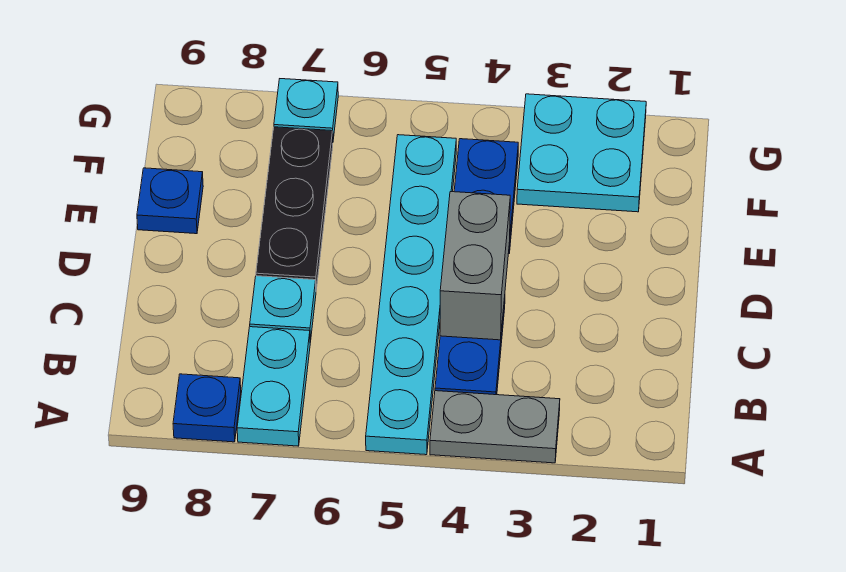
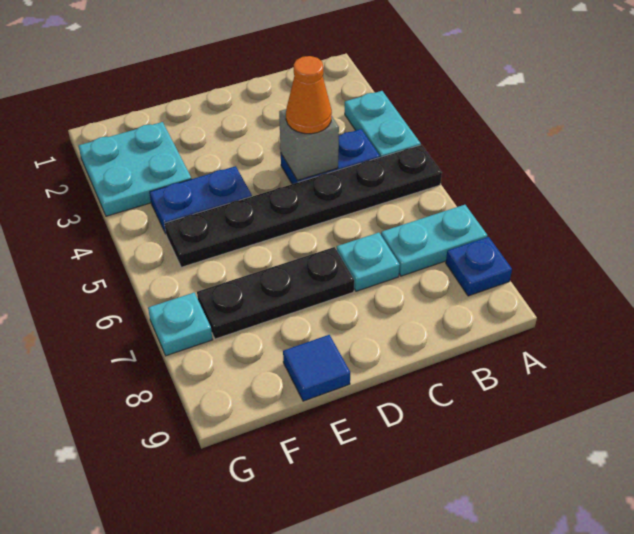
grey 1x2 plate [430,391,560,463] -> cyan 1x2 plate [345,91,421,157]
cyan 1x6 plate [366,135,456,455] -> black 1x6 plate [165,145,442,267]
grey 1x2 brick [440,192,510,340] -> grey 1x1 brick [279,109,339,181]
none -> orange 1x1 cone [286,56,332,134]
blue 1x1 plate [137,168,203,234] -> blue 1x1 tile [283,335,350,401]

